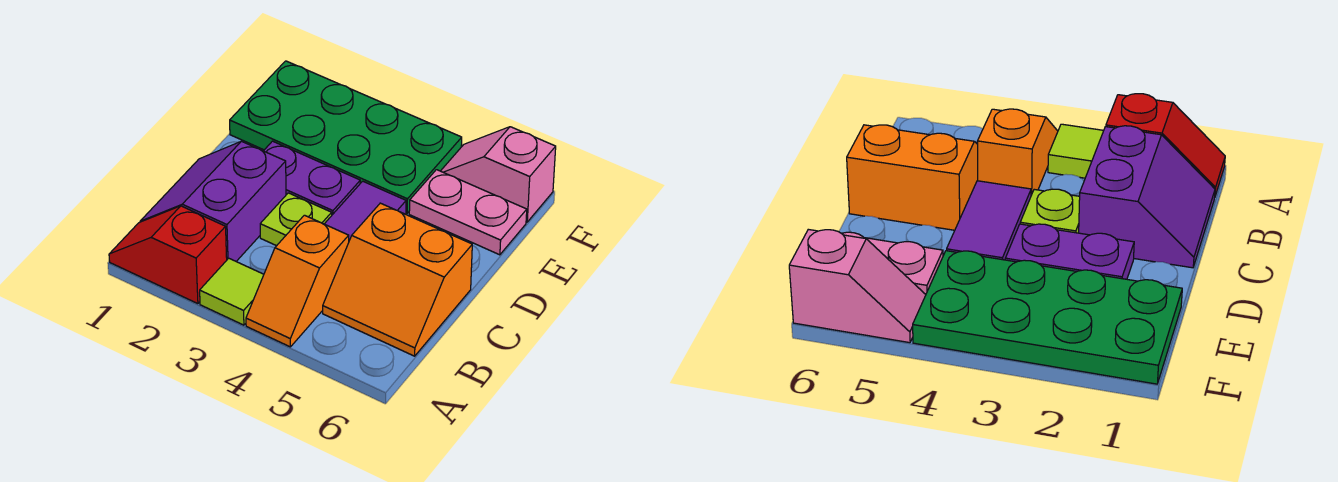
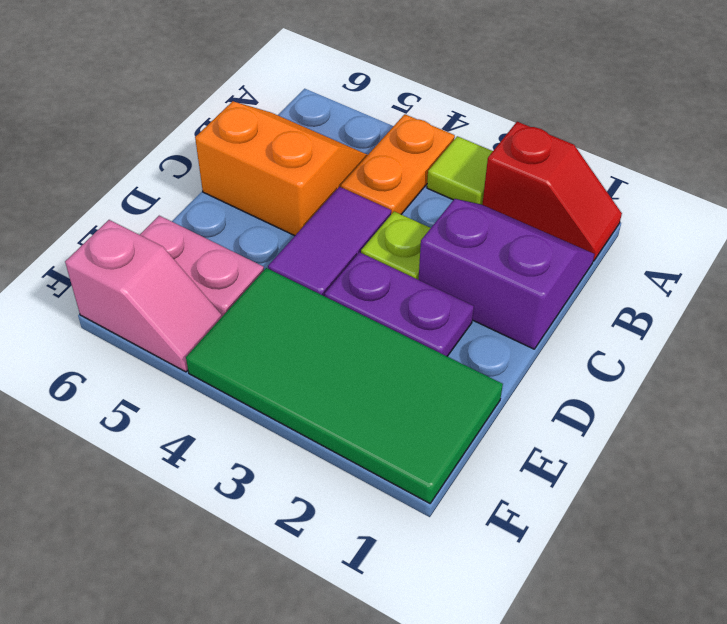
orange 1x2 slope [246,215,349,347] -> orange 1x2 plate [341,114,455,214]
purple 2x2 slope [140,141,286,261] -> purple 2x2 slope turned to [419,199,594,349]
green 2x4 plate [230,61,462,213] -> green 2x4 tile [186,268,503,503]

